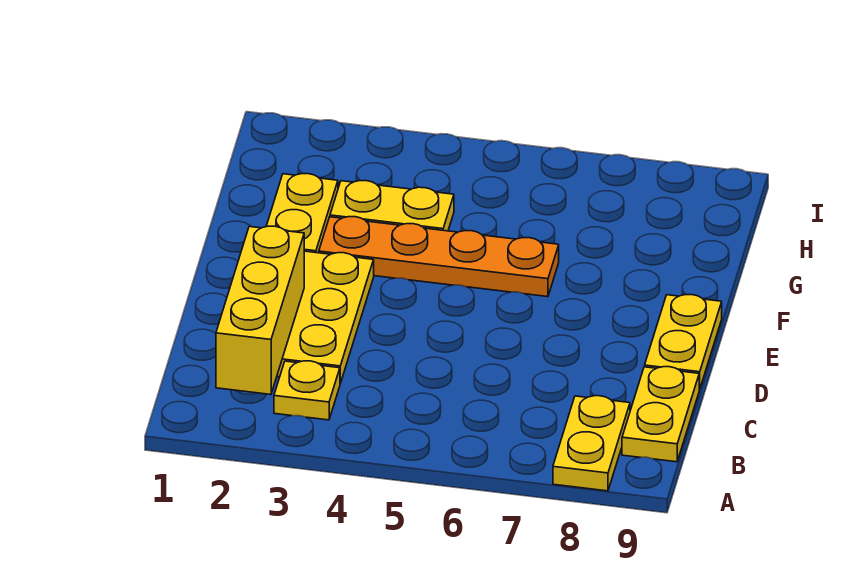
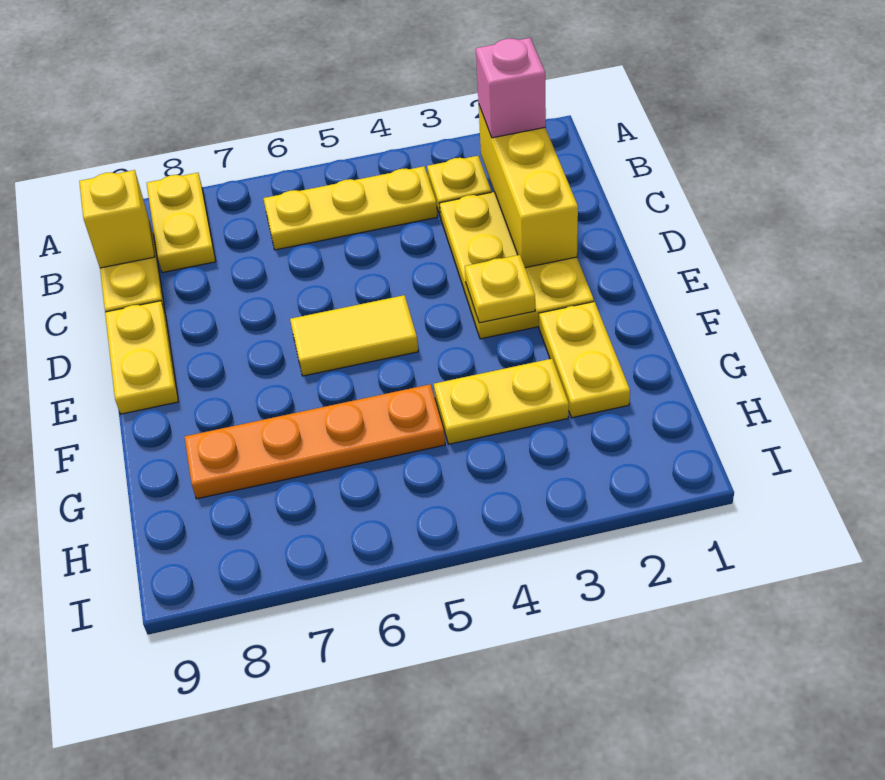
none -> pink 1x1 brick [476,38,546,138]
none -> yellow 1x3 plate [263,166,437,250]
none -> yellow 1x1 brick [79,170,155,268]
none -> yellow 1x1 plate [465,255,535,323]
none -> yellow 1x2 tile [290,295,418,376]
orange 1x4 plate [319,217,559,297] -> orange 1x4 plate moved to [185,384,445,499]

